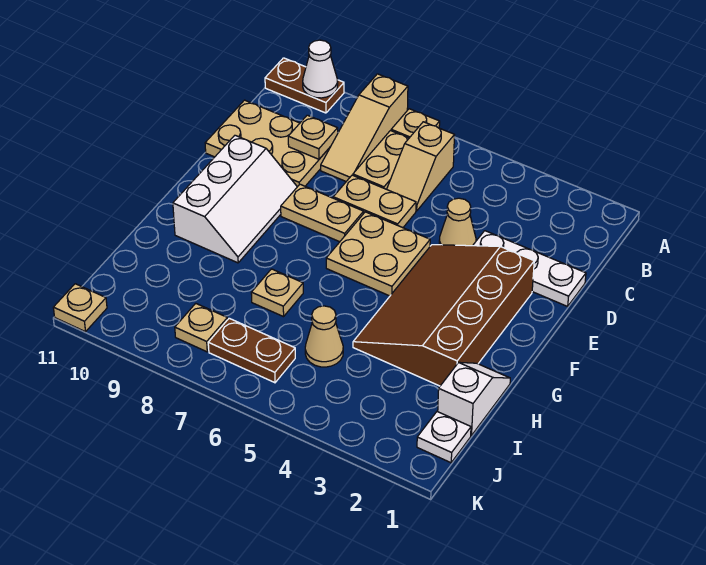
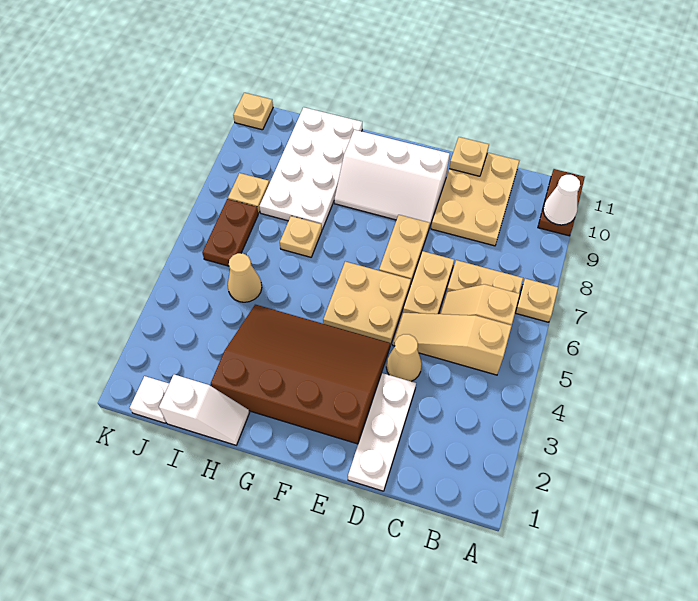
tan 1x3 slope [321,74,408,181] -> tan 1x3 slope moved to [393,313,512,375]
tan 1x1 plate [288,115,338,159] -> tan 1x1 plate moved to [449,137,489,176]
none -> white 2x4 plate [259,107,362,229]

